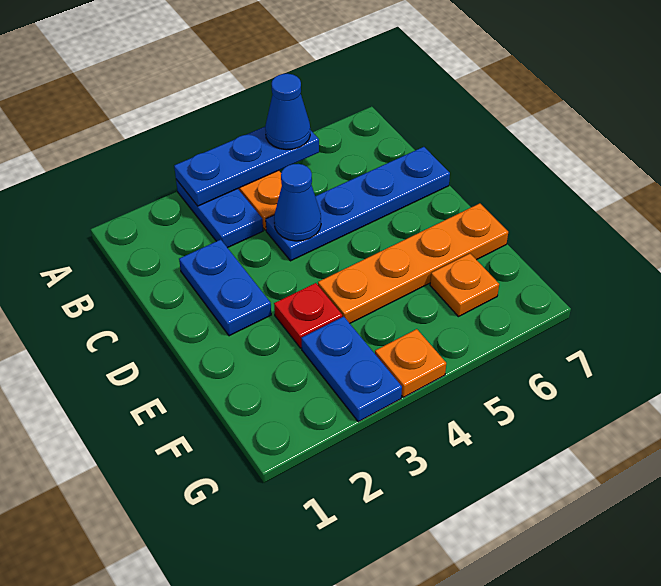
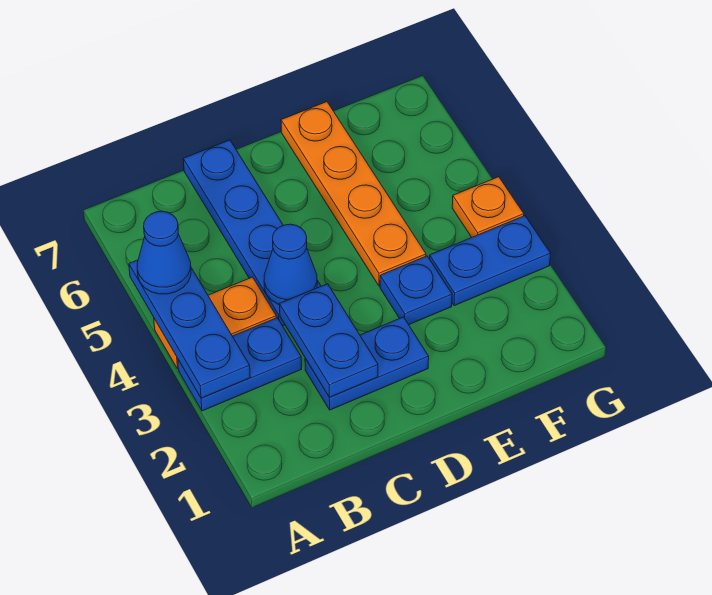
none -> blue 1x2 plate [280,284,378,397]
red 1x1 plate [274,283,342,348] -> blue 1x1 plate [380,256,452,324]
orange 1x1 plate [430,254,499,317] -> none

